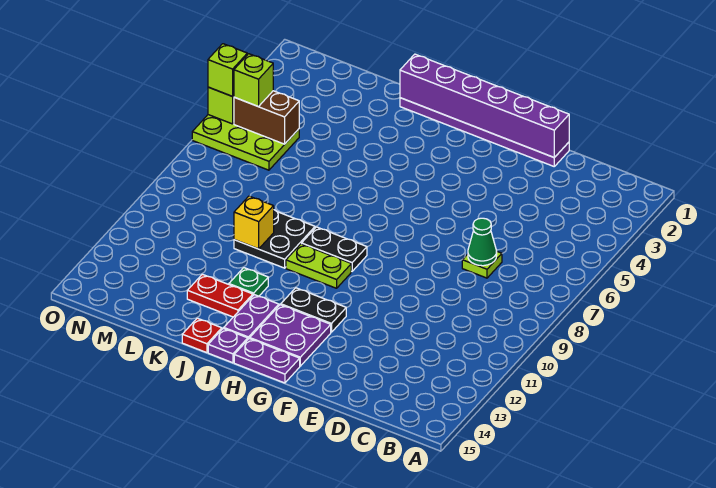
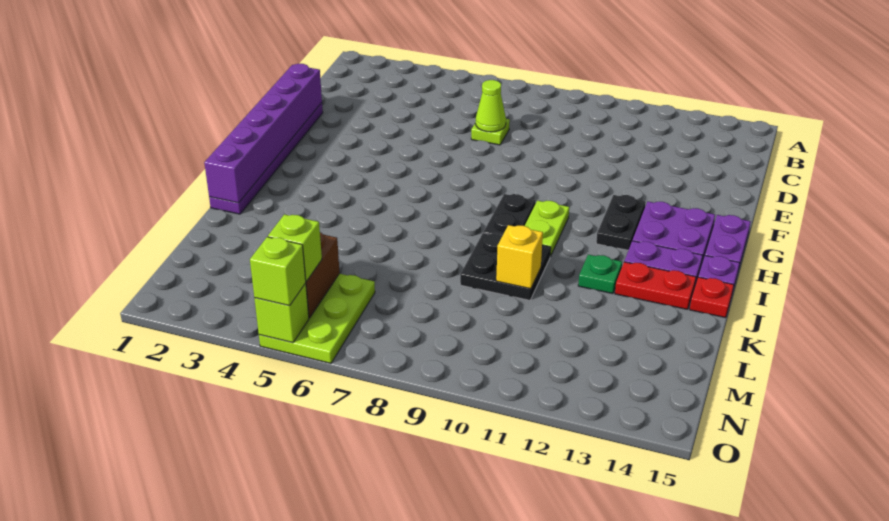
green 1x1 cone [468,218,497,266] -> lime 1x1 cone [475,80,506,132]
red 1x2 plate [187,274,253,317] -> red 1x2 plate turned to [615,262,696,309]

